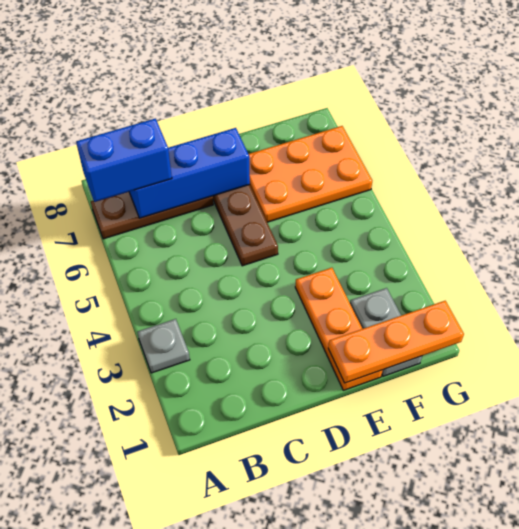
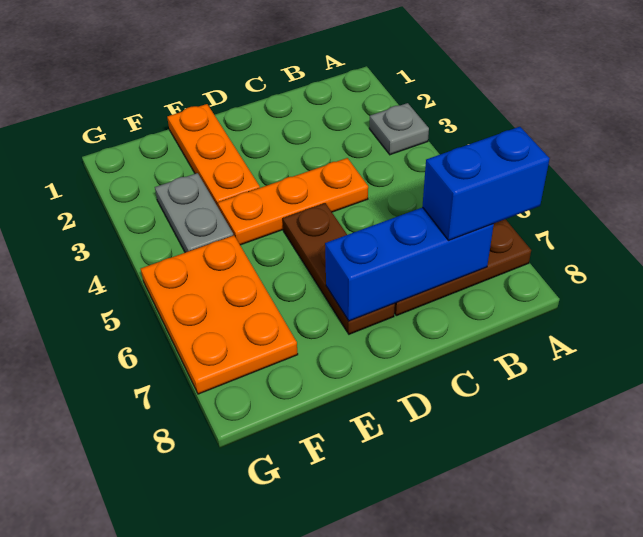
orange 1x3 plate [328,301,464,383] -> orange 1x3 plate moved to [218,158,368,245]
orange 2x3 plate [249,126,372,222] -> orange 2x3 plate turned to [141,236,298,394]
grey 1x2 plate [350,288,422,376] -> grey 1x2 plate moved to [155,173,234,253]

